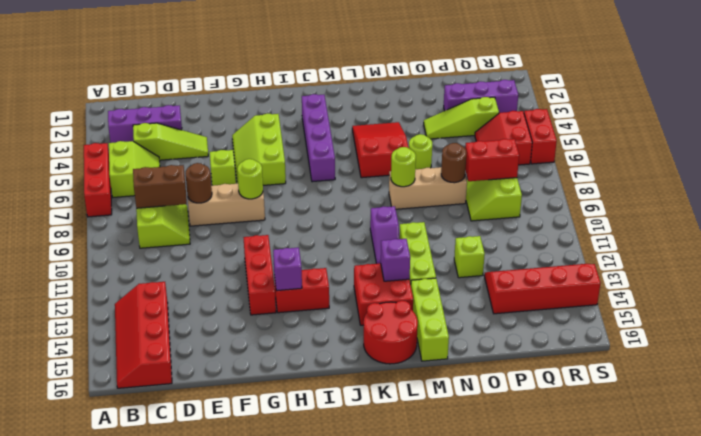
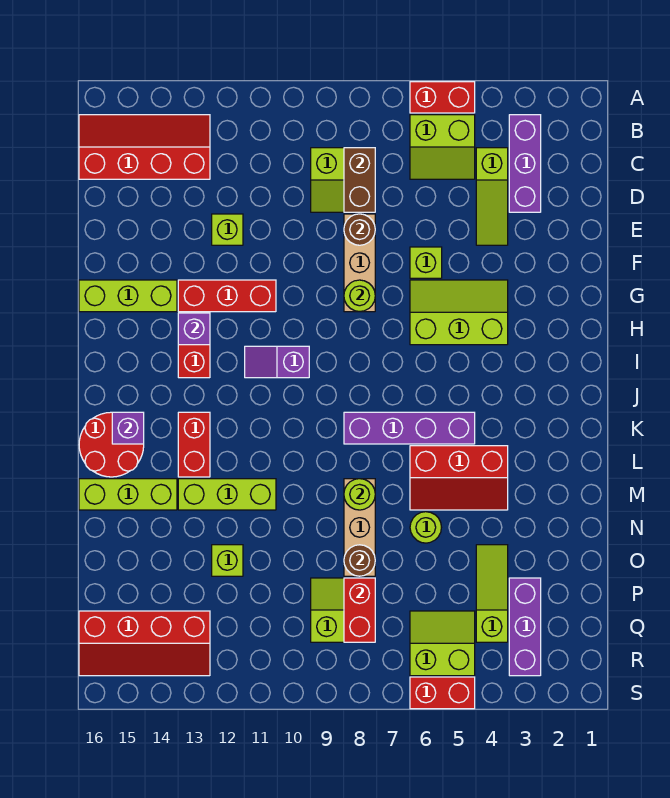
red 1x3 brick [84,143,112,217] -> red 1x2 brick [410,82,475,113]
none -> lime 1x1 brick [212,214,243,245]
none -> lime 1x3 brick [79,280,177,312]
purple 1x4 brick [302,94,335,182] -> purple 1x4 brick moved to [344,412,475,444]
red 2x2 brick [354,263,413,325] -> red 1x2 brick [178,412,210,477]
red 2x3 slope [352,122,409,178] -> red 2x3 slope turned to [410,446,508,510]
purple 1x2 slope [370,206,400,264] -> purple 1x2 slope moved to [245,346,309,378]
purple 1x1 brick [381,239,410,281] -> purple 1x1 brick moved to [112,412,144,444]
red 2x4 slope [484,264,600,314] -> red 2x4 slope turned to [79,611,210,676]
red 2x2 slope [475,111,532,165] -> lime 2x2 slope [410,611,475,676]

